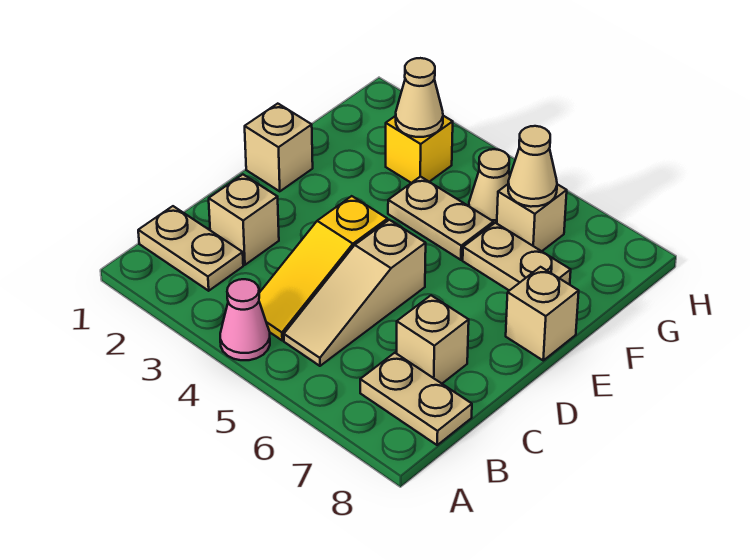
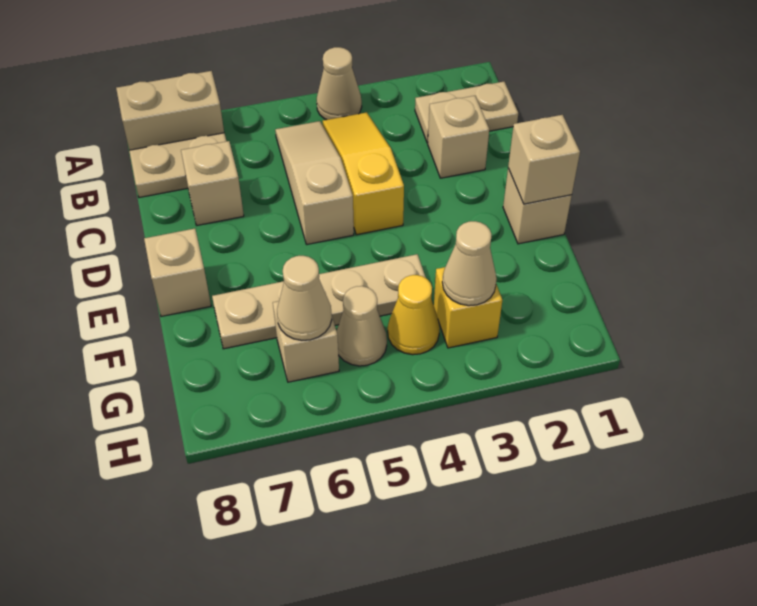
pink 1x1 cone [220,279,270,360] -> tan 1x1 cone [317,47,362,120]
none -> tan 1x2 brick [116,71,224,150]
none -> tan 1x1 brick [508,115,580,204]
none -> yellow 1x1 cone [388,275,440,355]

